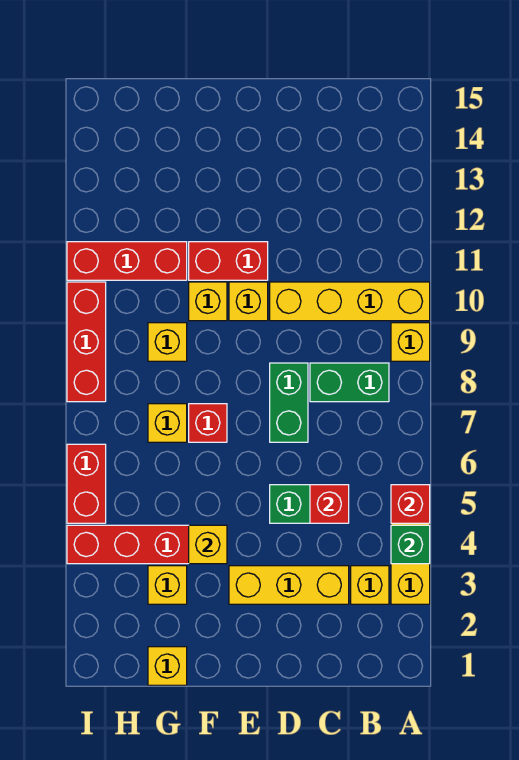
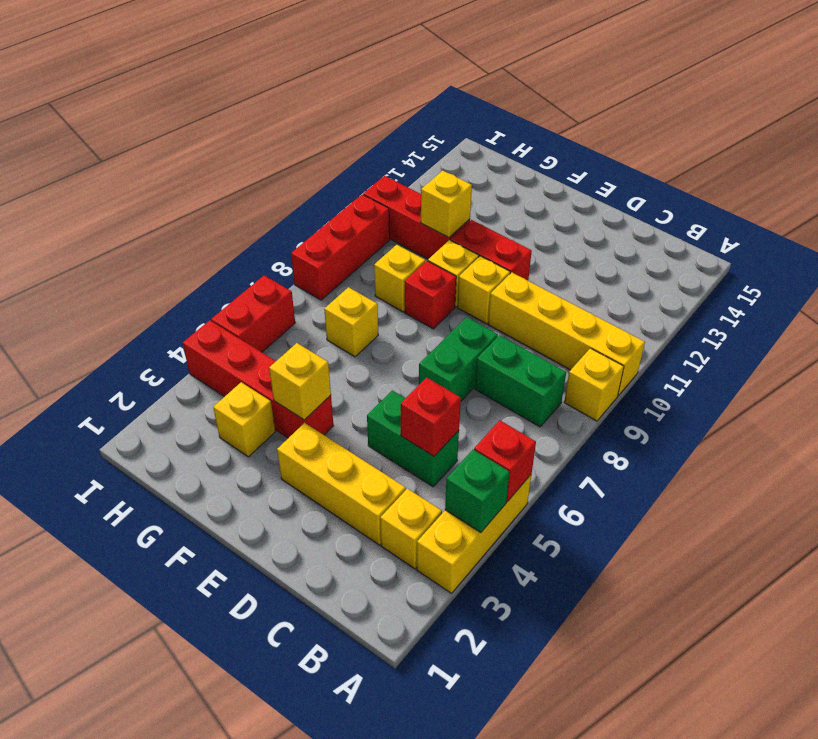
red 1x1 brick [189,404,227,442] -> red 1x1 brick moved to [404,261,456,329]
yellow 1x1 brick [148,647,187,685] -> yellow 1x1 brick moved to [421,171,472,238]

